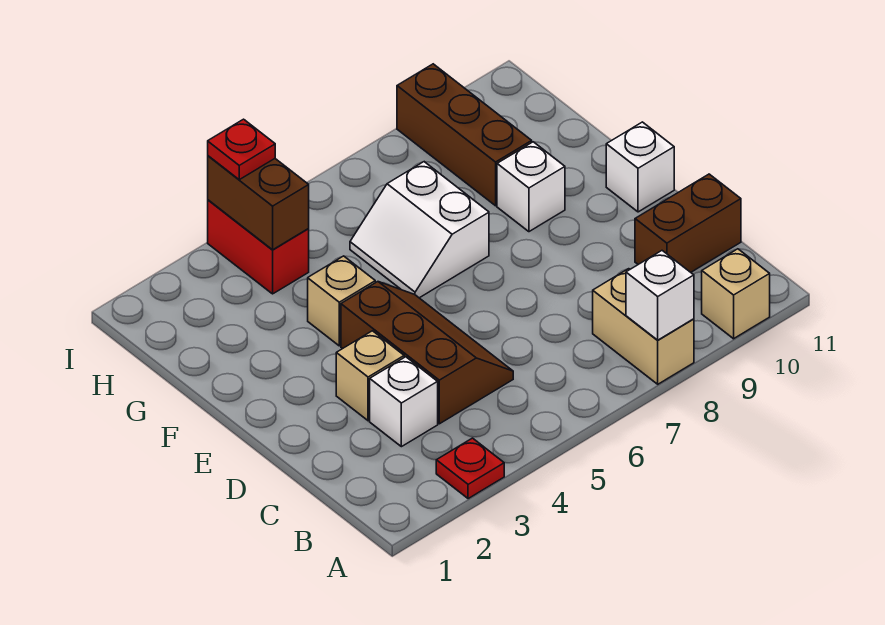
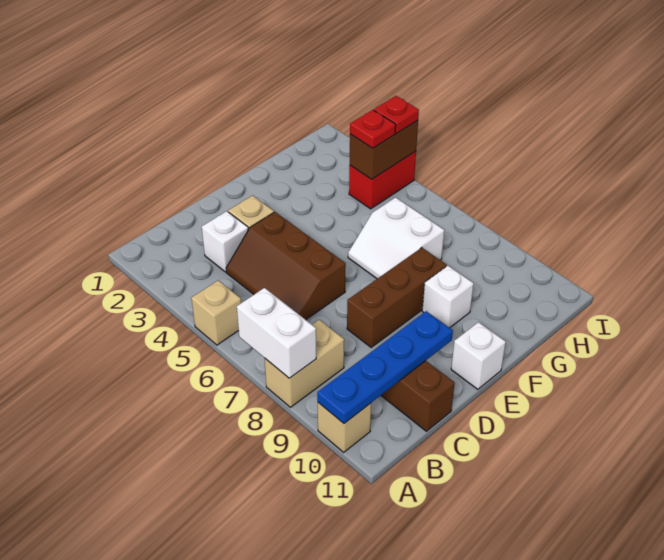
red 1x1 plate [436,438,504,499] -> red 1x1 plate moved to [350,110,396,148]
white 1x1 brick [626,251,694,340] -> white 1x2 brick [237,288,316,378]
none -> blue 1x4 plate [317,311,453,424]
brown 2x3 slope [341,282,513,424] -> brown 2x3 slope turned to [226,212,346,320]
tan 1x1 brick [308,256,375,346] -> tan 1x1 brick moved to [191,280,241,345]
white 2x2 slope [350,162,489,298] -> white 2x2 slope turned to [348,197,444,279]
brown 1x3 brick [397,64,532,206] -> brown 1x3 brick moved to [347,248,447,347]

